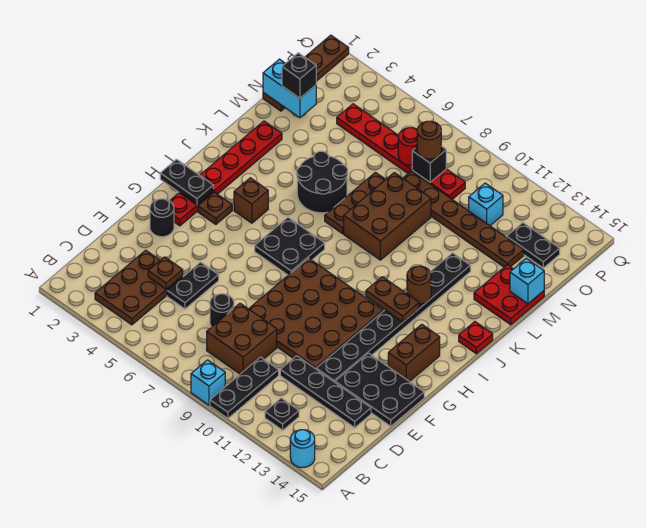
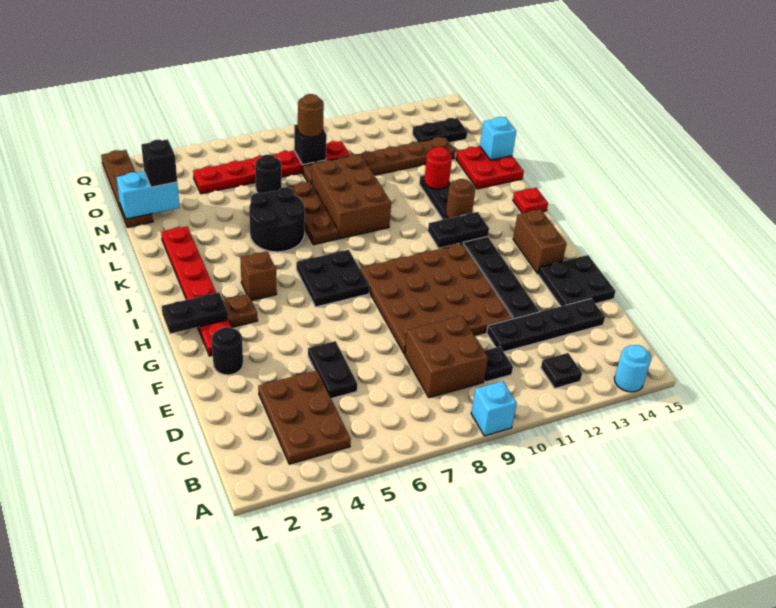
black 1x3 plate [210,357,279,418] -> black 1x1 plate [484,347,513,382]
brown 1x1 plate [148,257,183,289] -> none
black 1x1 round brick [210,294,234,327] -> black 1x1 round brick moved to [255,155,281,193]
black 2x3 plate [335,353,424,426] -> black 2x2 plate [538,255,616,306]
brown 1x2 plate [366,277,419,322] -> black 1x2 plate [428,212,489,248]
red 1x1 round brick [398,128,417,165] -> red 1x1 round brick moved to [424,147,452,189]
cyan 1x1 brick [469,183,503,226] -> none

